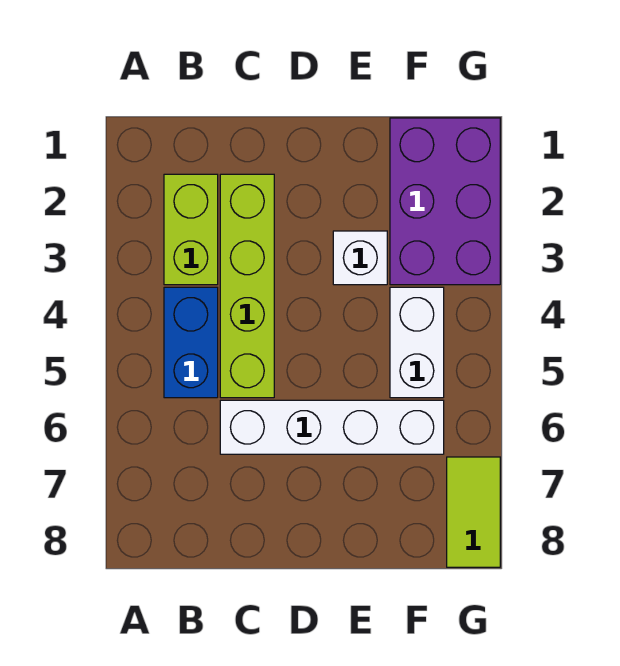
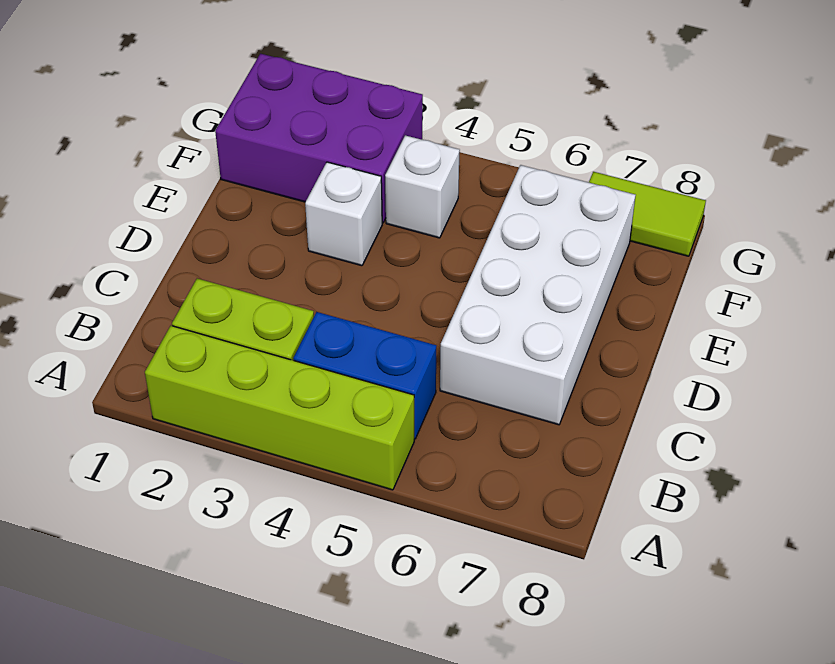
lime 1x4 brick [220,174,274,398] -> lime 1x4 brick moved to [145,326,414,490]
white 1x4 brick [220,400,444,454] -> white 2x4 brick [440,165,636,425]
white 1x2 brick [390,287,444,398] -> white 1x1 brick [385,135,460,238]

